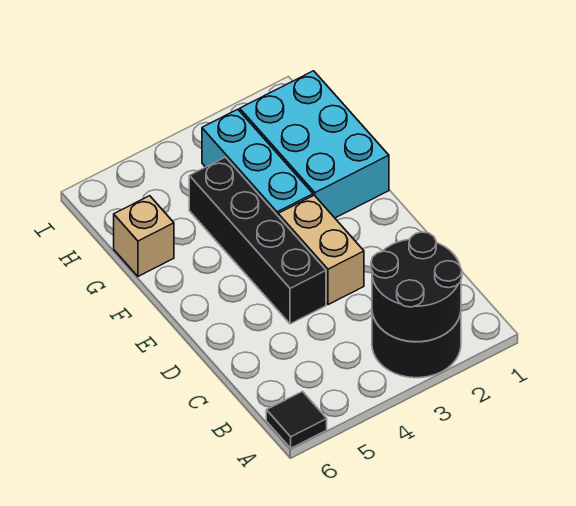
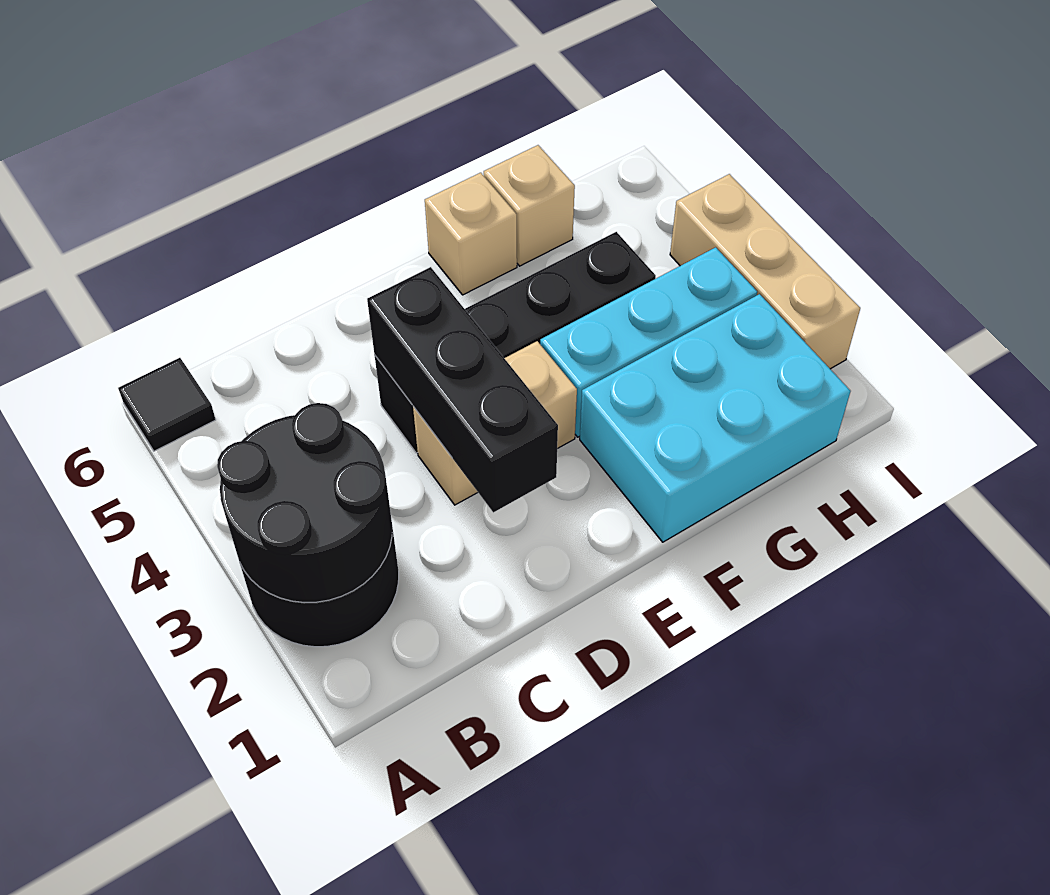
none -> black 1x3 brick [367,267,558,512]
none -> tan 1x1 brick [425,173,517,295]
none -> tan 1x3 brick [670,174,860,369]

